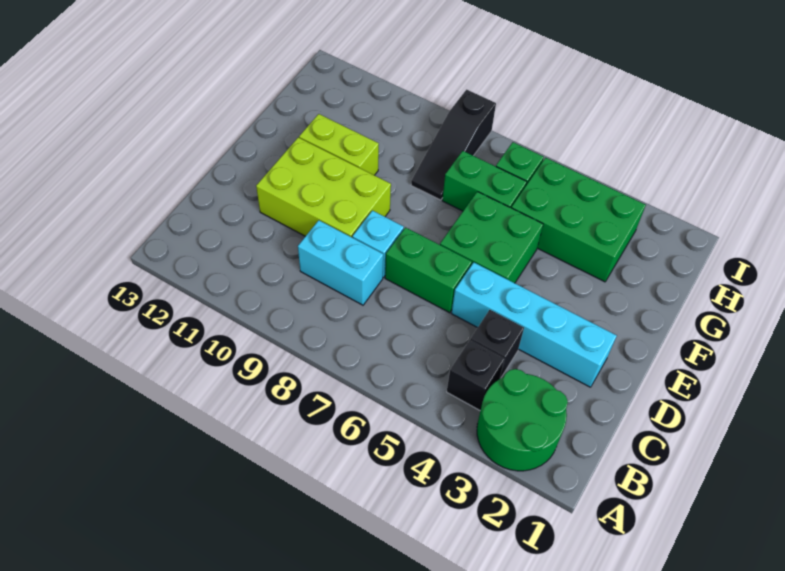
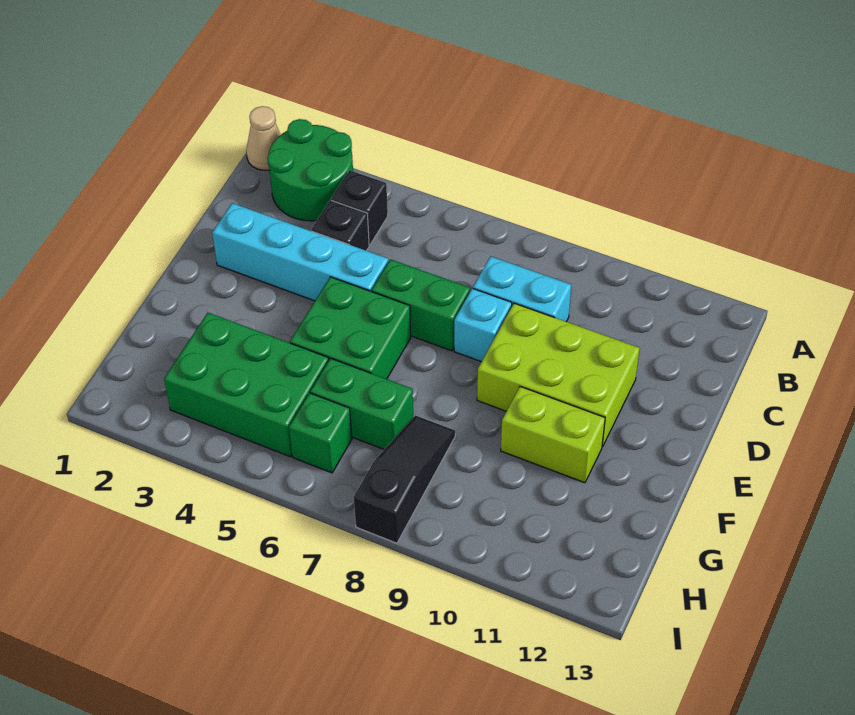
none -> tan 1x1 cone [246,106,280,170]

